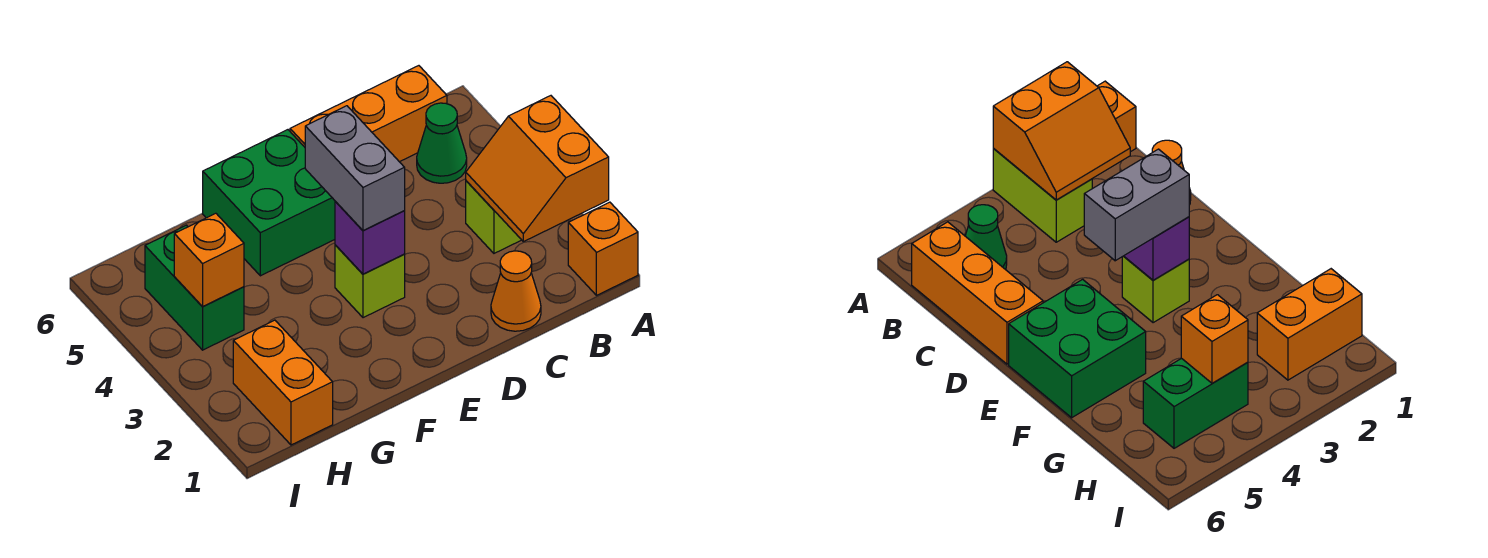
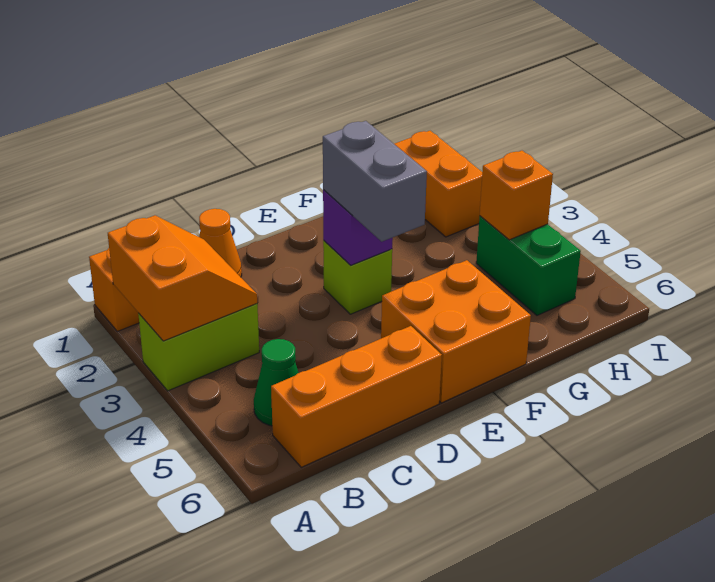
green 2x2 brick [203,130,335,276] -> orange 2x2 brick [381,260,531,403]

